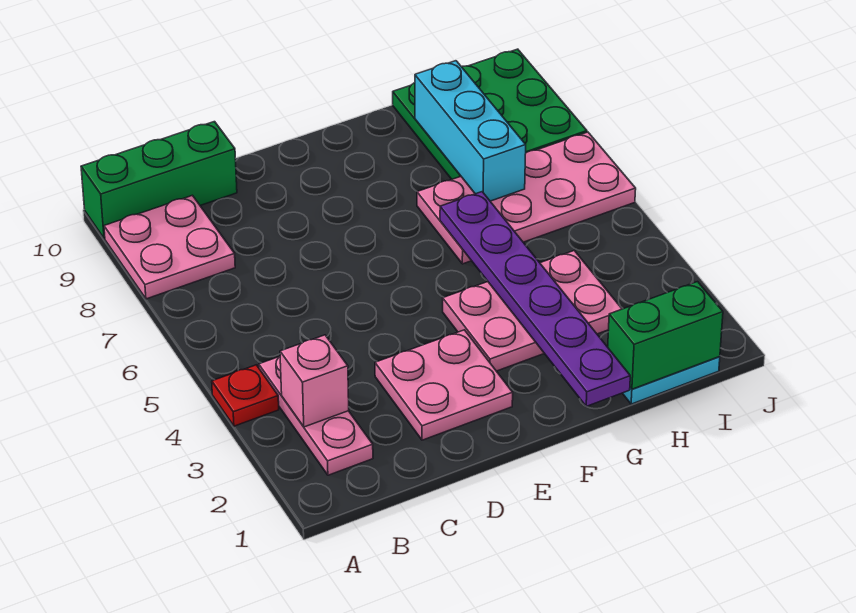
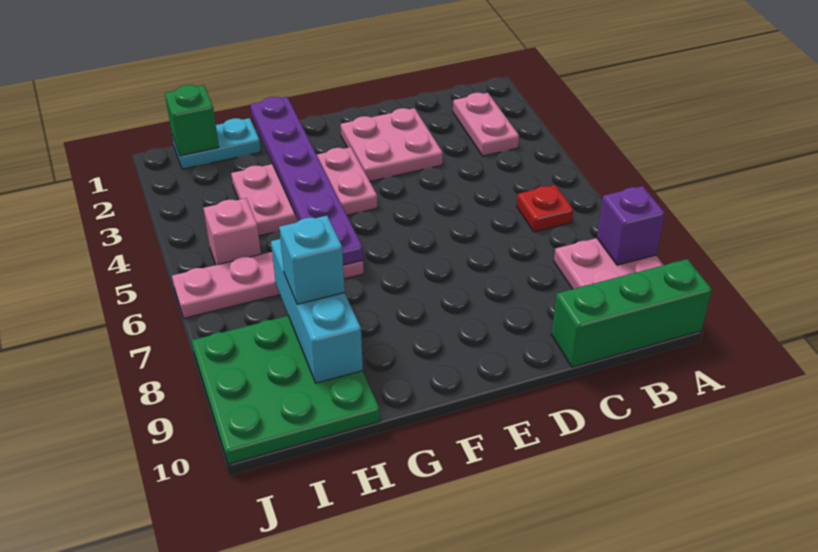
red 1x1 plate [212,365,279,426] -> red 1x1 plate moved to [517,185,573,232]
none -> purple 1x1 brick [597,186,665,265]
pink 1x3 plate [259,357,373,475] -> pink 1x2 plate [453,93,519,156]
pink 1x1 brick [280,335,349,427] -> pink 1x1 brick moved to [204,198,261,265]
pink 2x4 plate [417,132,636,264] -> pink 1x4 plate [172,252,364,318]
green 1x2 brick [608,282,723,389] -> green 1x1 brick [165,85,219,156]
none -> cyan 1x1 brick [279,216,345,304]

